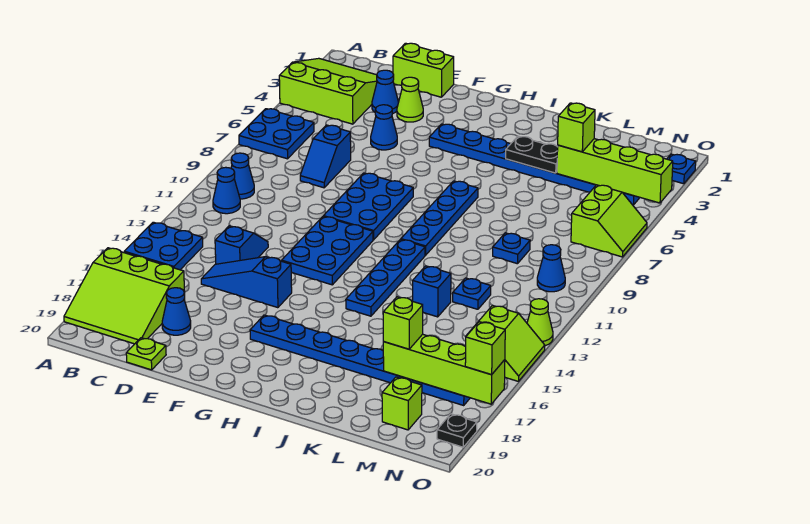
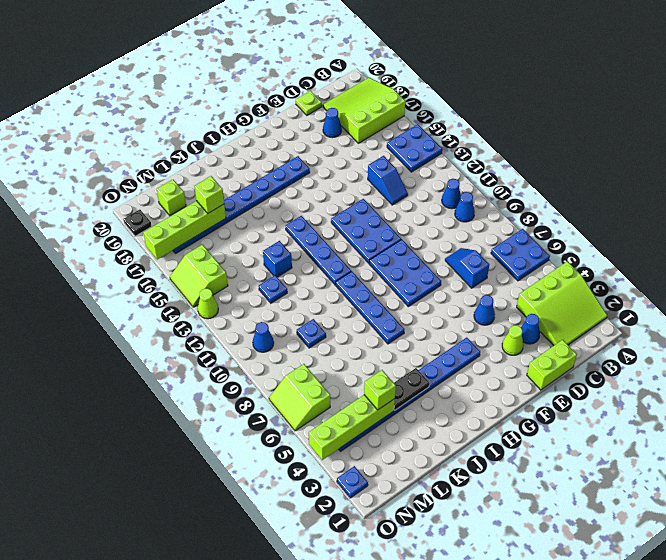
blue 1x3 slope [201,257,292,308] -> none
lime 1x1 brick [465,322,505,375] -> none

